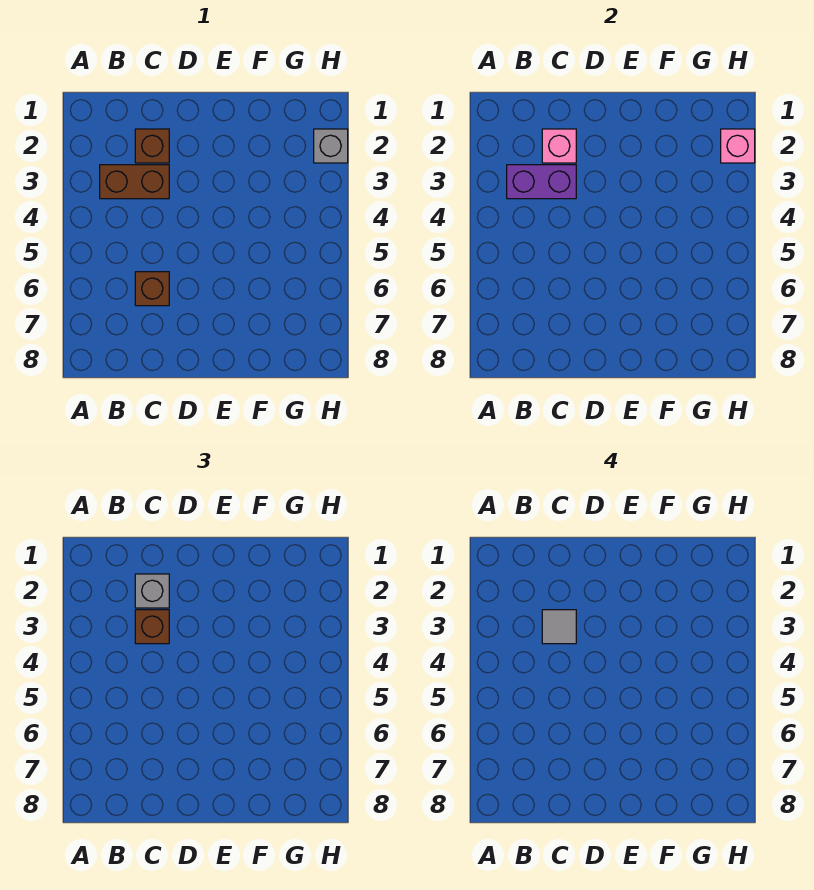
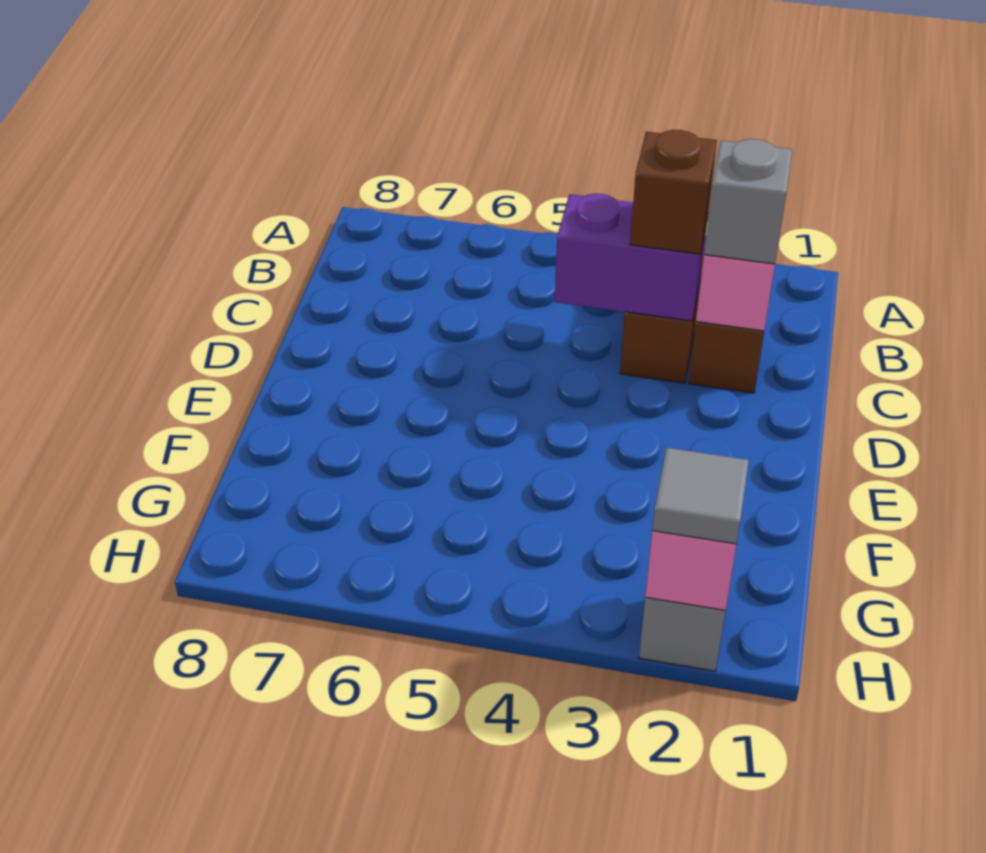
purple 1x2 brick [507,165,576,199] -> purple 1x2 brick turned to [555,194,708,321]
grey 1x1 tile [542,610,576,644] -> grey 1x1 tile moved to [652,447,749,544]
brown 1x1 brick [135,272,169,306] -> none

